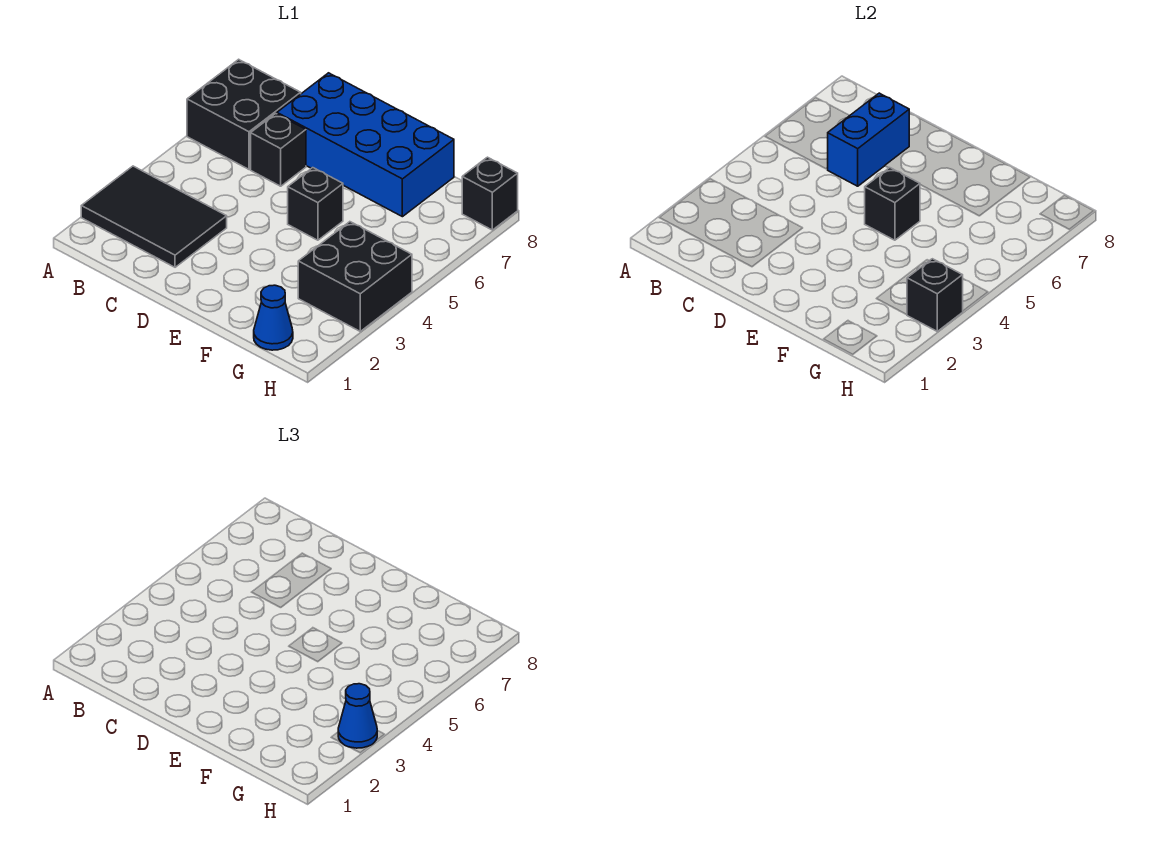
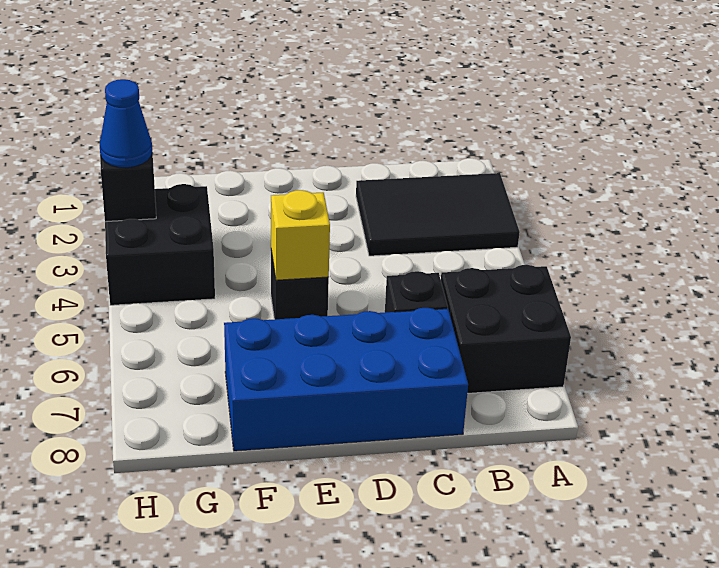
blue 1x2 brick [828,93,909,186] -> none
black 1x1 brick [865,168,920,240] -> yellow 1x1 brick [271,190,330,280]
blue 1x1 cone [254,285,293,350] -> none
black 1x1 brick [462,157,518,230] -> none

